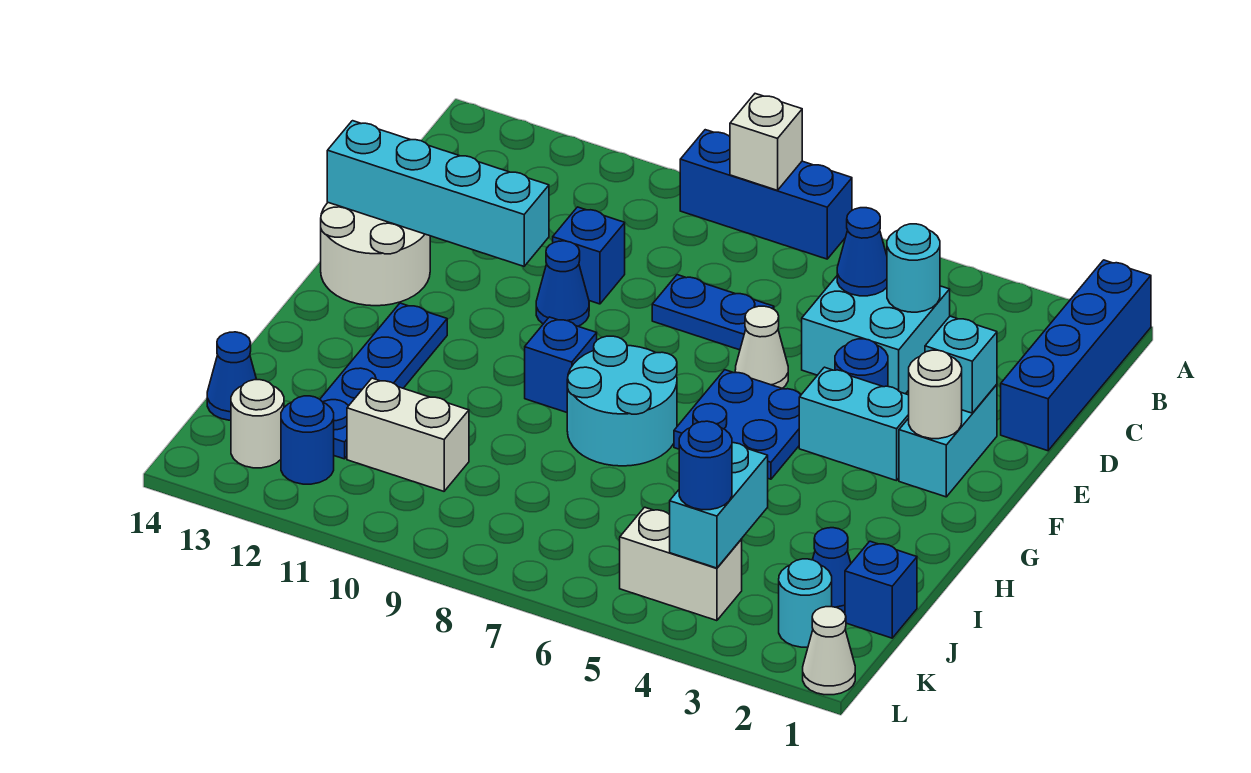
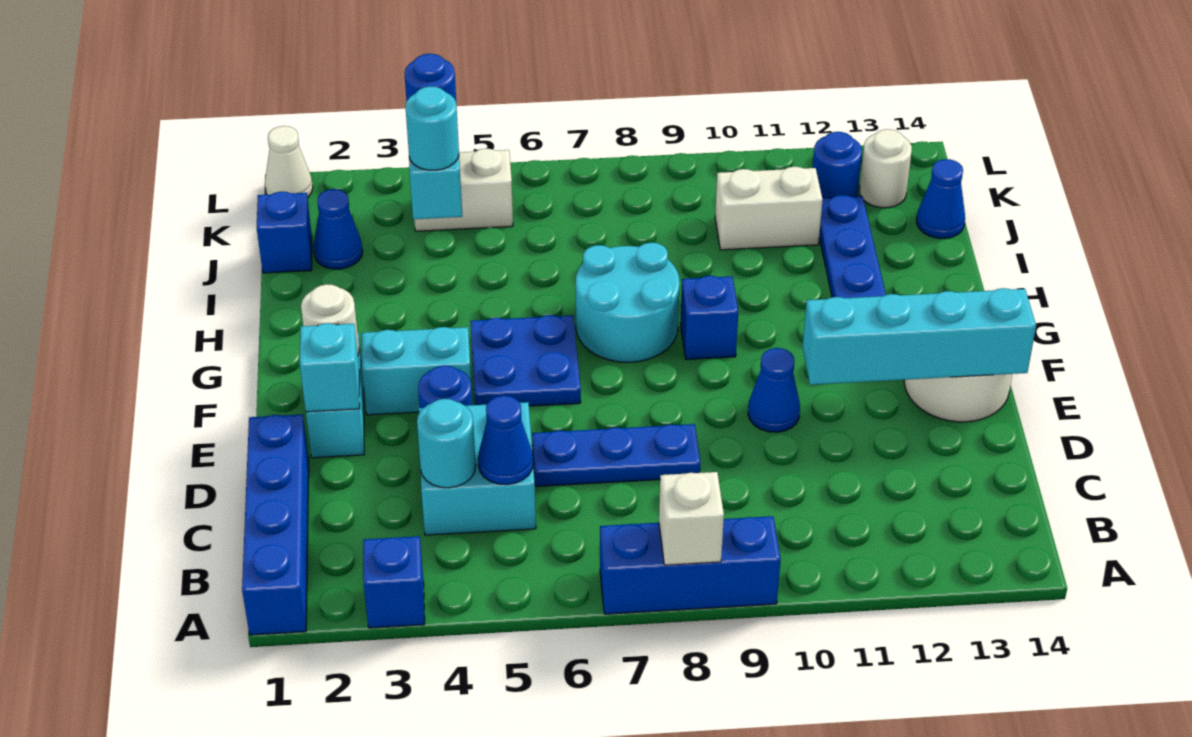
blue 1x2 plate [652,275,774,350] -> blue 1x3 plate [532,424,700,486]
blue 1x1 brick [553,207,625,304] -> blue 1x1 brick moved to [363,536,425,628]
white 1x1 cone [735,306,788,388] -> none
cyan 1x1 round brick [779,559,832,647] -> cyan 1x1 round brick moved to [405,86,459,170]

